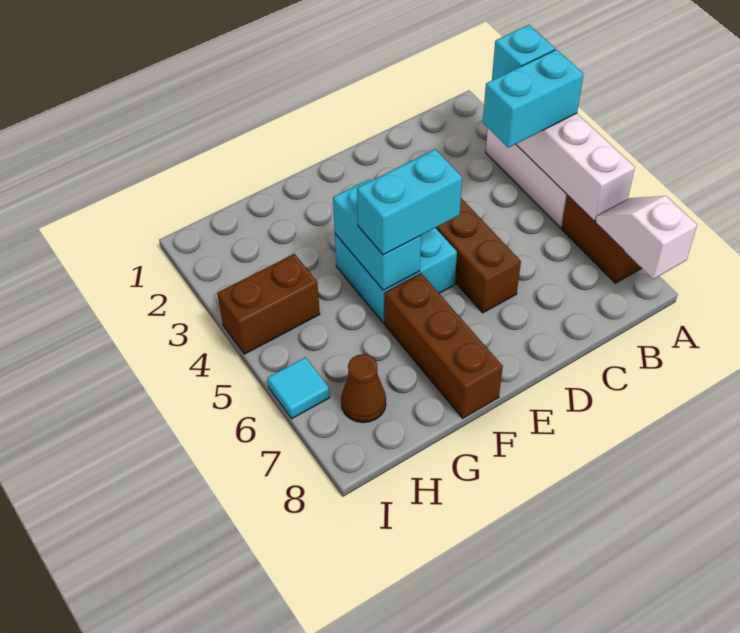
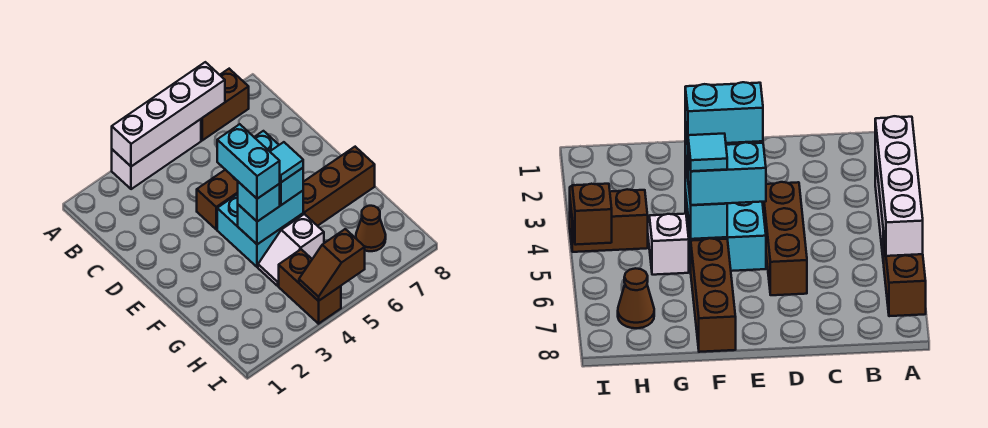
cyan 1x1 brick [492,25,555,80] -> cyan 1x1 brick moved to [238,182,280,222]
cyan 1x2 brick [483,50,584,148] -> cyan 1x2 brick moved to [217,124,280,199]
white 1x2 slope [595,196,697,279] -> white 1x2 slope moved to [258,214,324,286]
none -> brown 1x2 slope [299,229,365,301]
cyan 1x1 tile [267,357,330,419] -> cyan 1x1 tile moved to [270,142,303,182]

